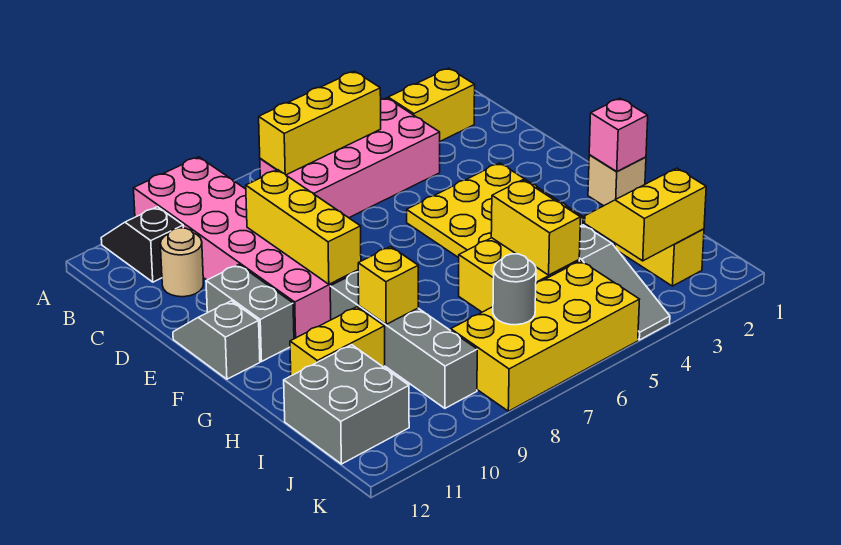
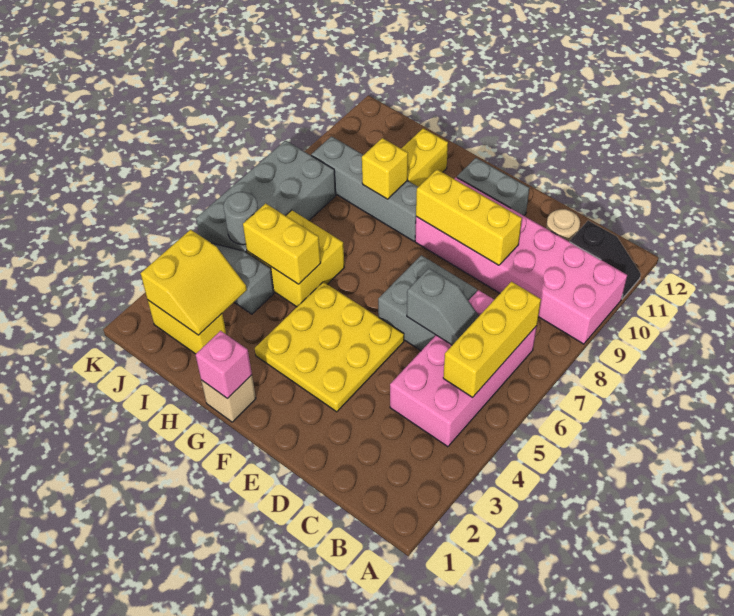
yellow 1x2 brick [388,68,475,141] -> none
grey 1x2 slope [173,301,260,379] -> grey 1x2 slope moved to [407,268,479,345]
grey 2x2 brick [284,345,409,464] -> grey 2x2 brick moved to [378,255,477,351]
yellow 2x4 brick [451,261,640,411] -> grey 2x4 brick [196,141,336,252]
grey 1x1 round brick [493,254,536,325] -> grey 1x1 round brick moved to [224,192,258,245]

